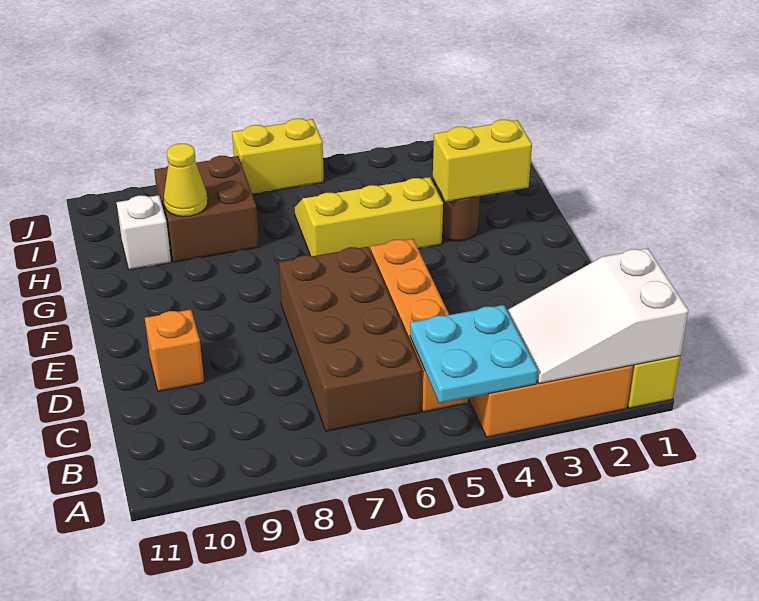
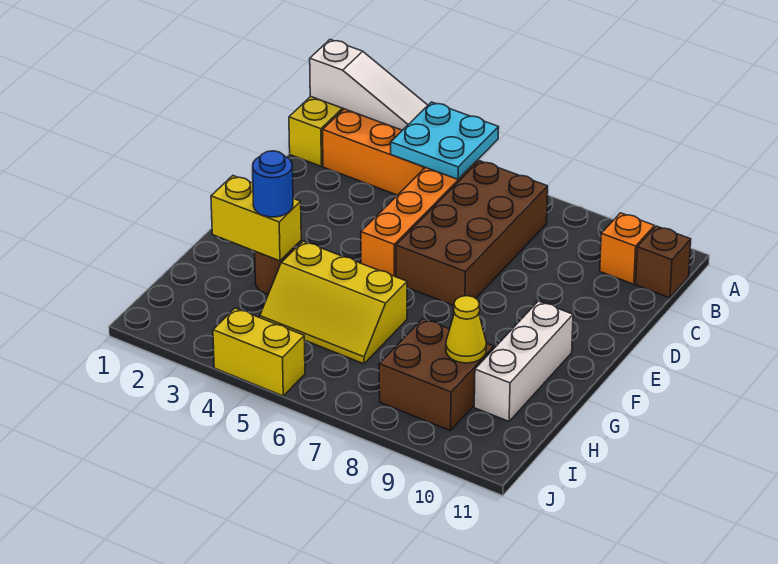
white 2x3 slope [507,248,688,384] -> white 1x3 slope [310,40,428,130]
none -> brown 1x1 brick [636,226,691,298]
orange 1x1 brick [145,309,204,392] -> orange 1x1 brick moved to [600,213,655,284]
none -> blue 1x1 round brick [253,151,293,217]
white 1x1 brick [116,195,171,270] -> white 1x3 brick [474,301,573,421]
yellow 1x2 brick [232,119,324,194] -> yellow 1x2 brick moved to [213,308,305,396]

